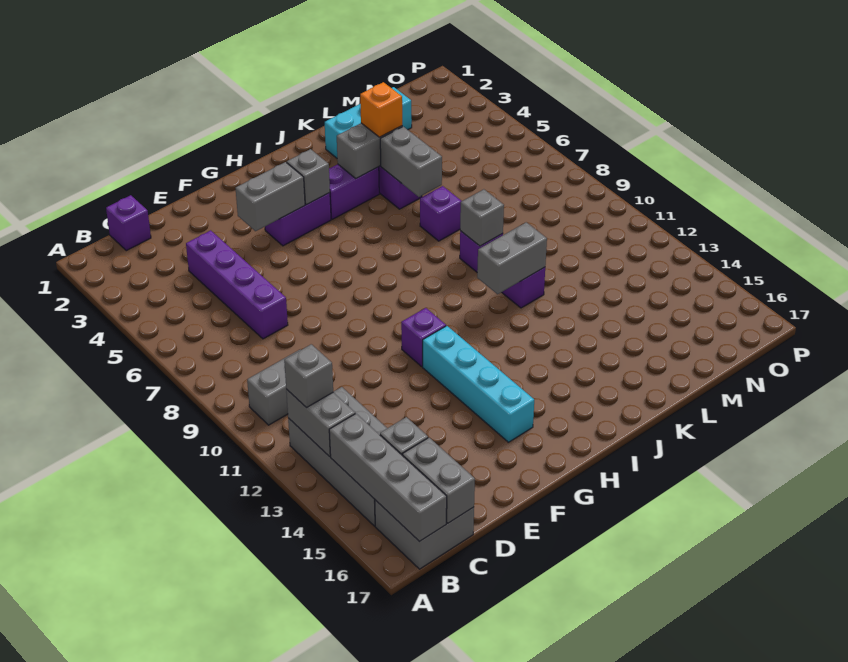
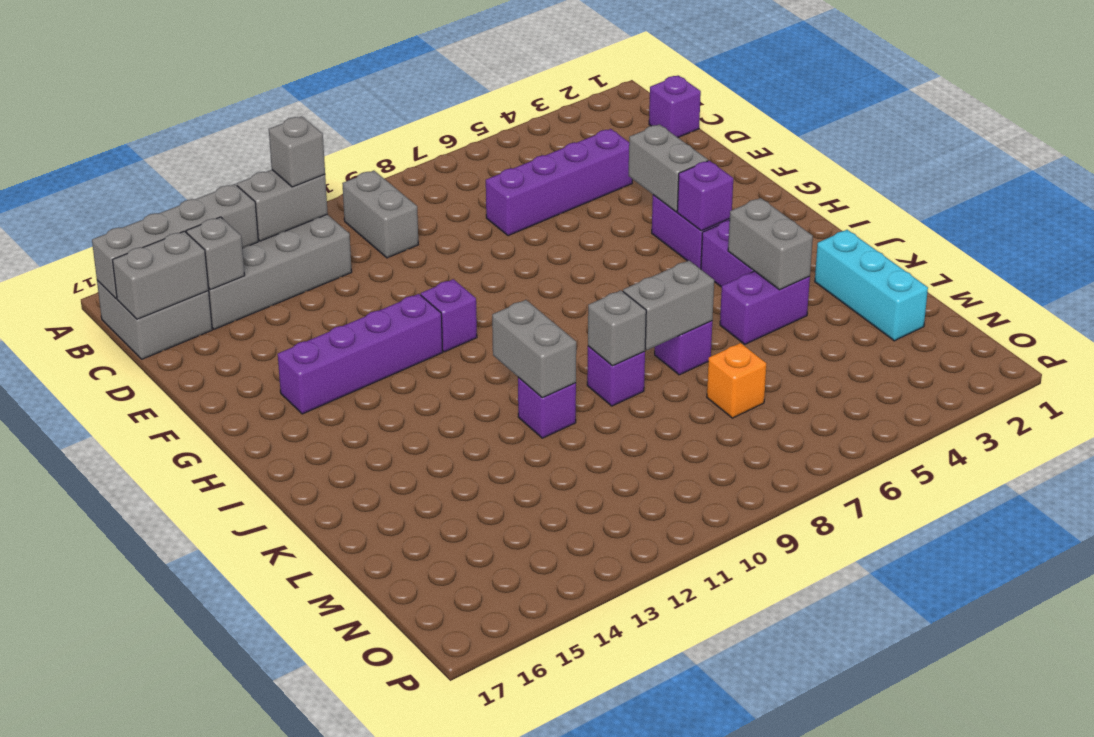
cyan 1x4 brick [423,326,534,442] -> purple 1x4 brick [278,294,443,414]
grey 1x1 brick [287,149,330,205] -> purple 1x1 brick [677,161,733,231]
orange 1x1 brick [360,82,402,137] -> orange 1x1 brick moved to [707,343,766,418]
grey 1x2 brick [380,127,442,197] -> grey 1x2 brick moved to [623,261,714,350]

